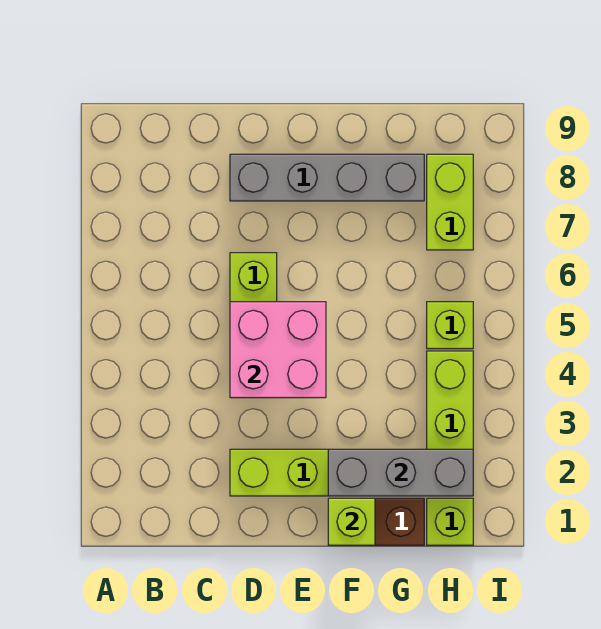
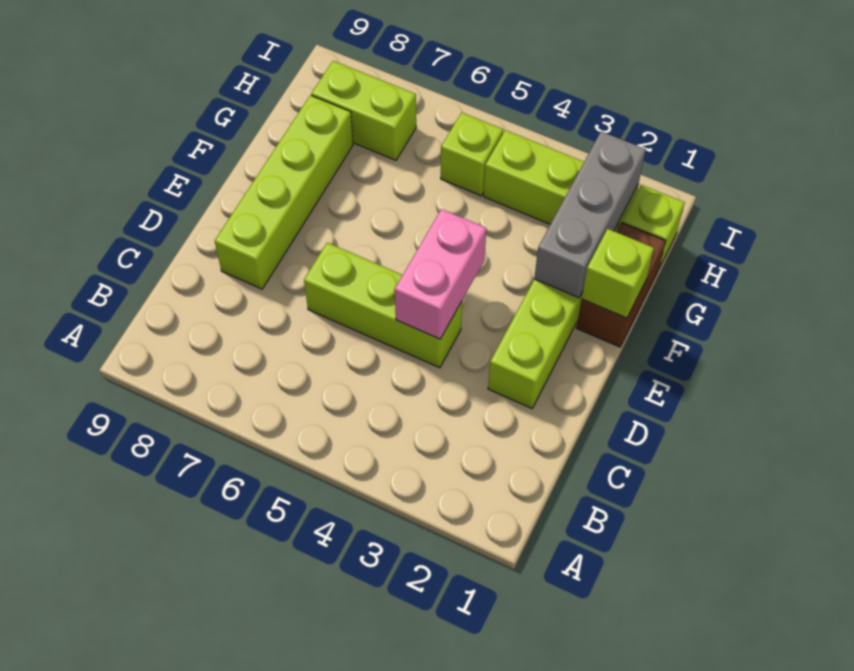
pink 2x2 brick [230,302,326,398] -> pink 1x2 brick [395,209,486,339]
grey 1x4 brick [230,154,424,201] -> lime 1x4 brick [215,95,353,289]

